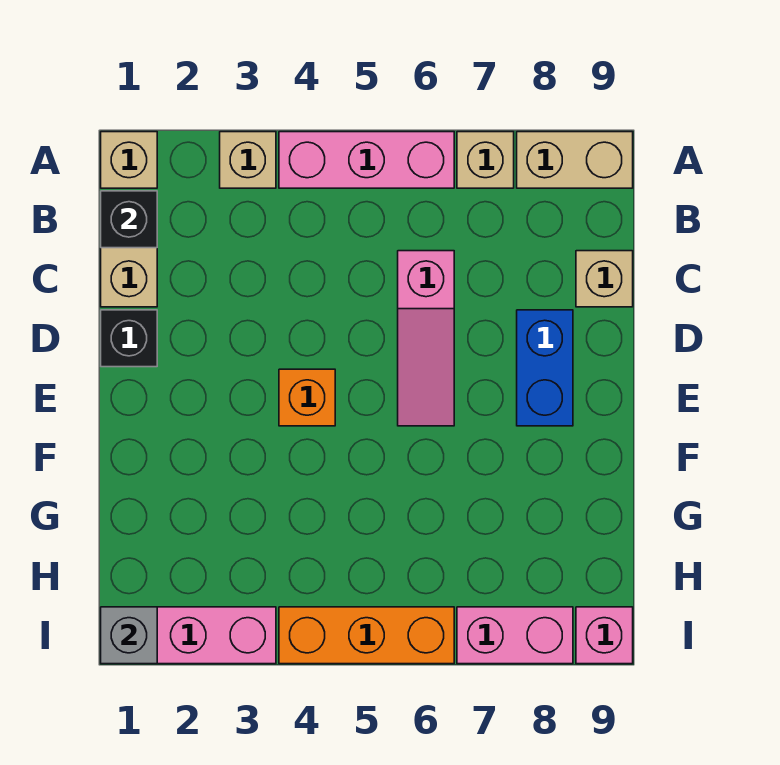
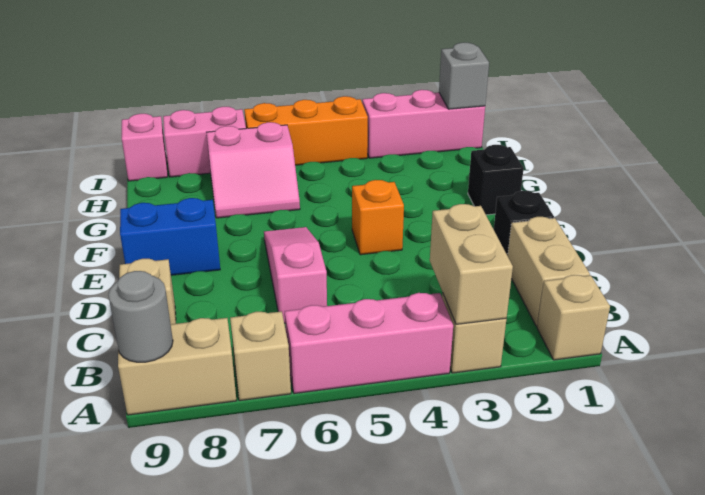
none -> tan 1x2 brick [430,204,513,324]
none -> grey 1x1 round brick [108,271,173,362]
black 1x1 brick [101,191,157,248] -> black 1x1 brick moved to [468,145,524,215]
blue 1x2 brick [517,310,573,426] -> blue 1x2 brick turned to [120,198,220,275]
none -> pink 2x2 slope [207,122,300,218]

